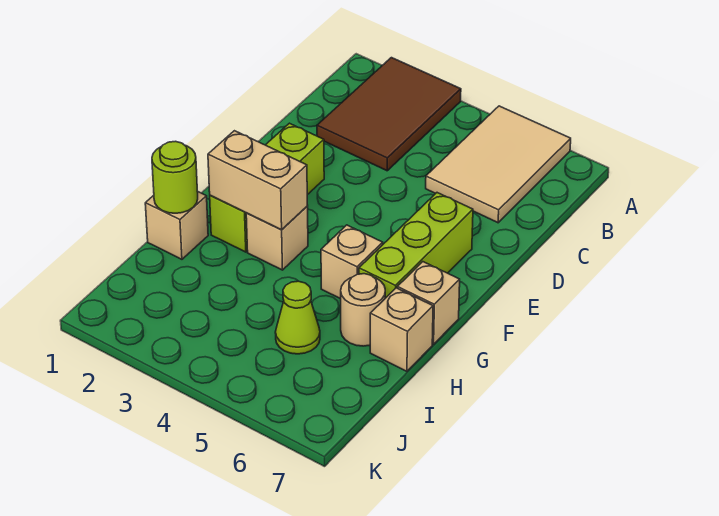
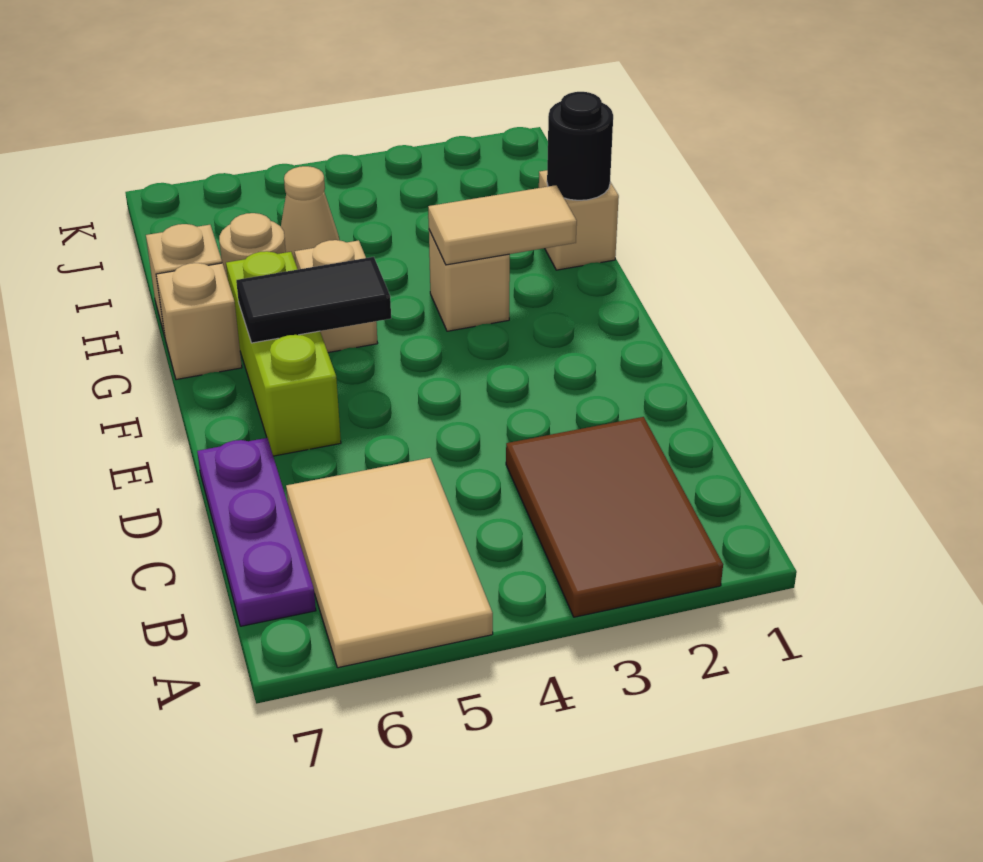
none -> purple 1x3 plate [197,438,316,626]
lime 1x3 brick [210,123,324,252] -> none
none -> black 1x2 tile [236,257,391,343]
tan 1x2 brick [208,131,308,230] -> tan 1x2 tile [428,185,577,265]
lime 1x1 round brick [152,141,198,213] -> black 1x1 round brick [547,92,613,200]
lime 1x1 cone [275,281,320,354] -> tan 1x1 cone [281,166,339,261]

